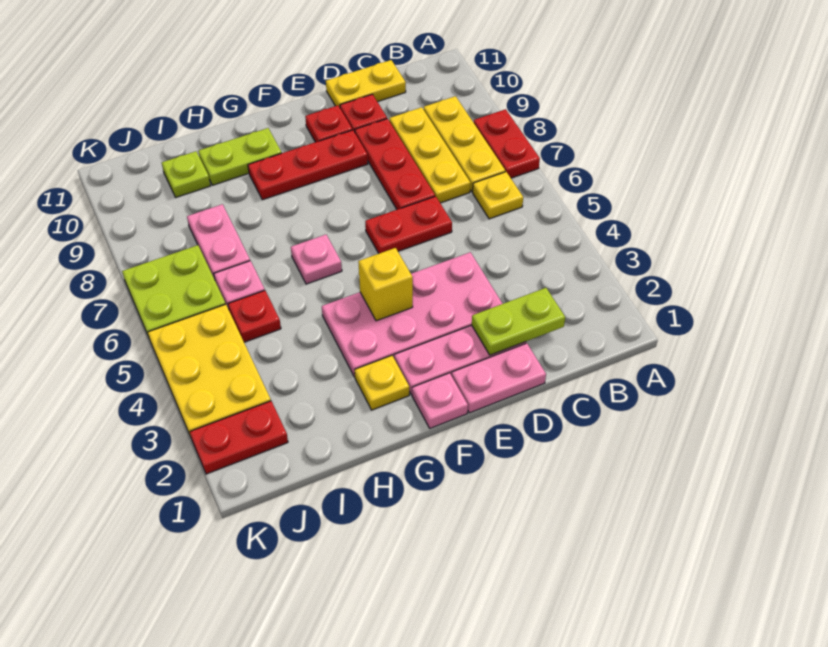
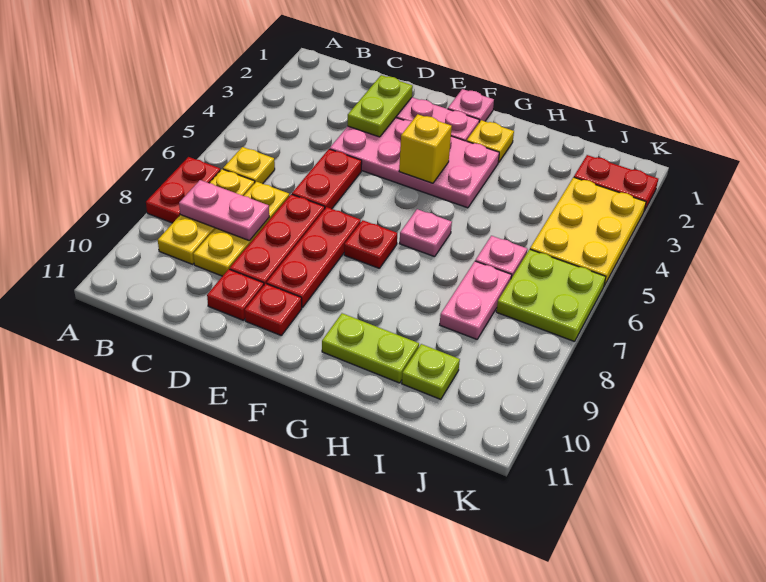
lime 1x2 plate [472,288,565,355] -> lime 1x2 plate turned to [348,75,413,137]
yellow 1x2 plate [326,60,406,107] -> none
pink 1x2 plate [452,343,546,413] -> pink 1x2 plate moved to [179,180,269,241]
red 1x2 plate [365,196,452,253] -> red 1x2 plate turned to [292,149,362,209]
red 1x3 plate [248,130,368,200] -> red 1x3 plate turned to [267,207,361,307]
red 1x1 plate [228,291,281,342] -> red 1x1 plate moved to [344,220,397,268]

